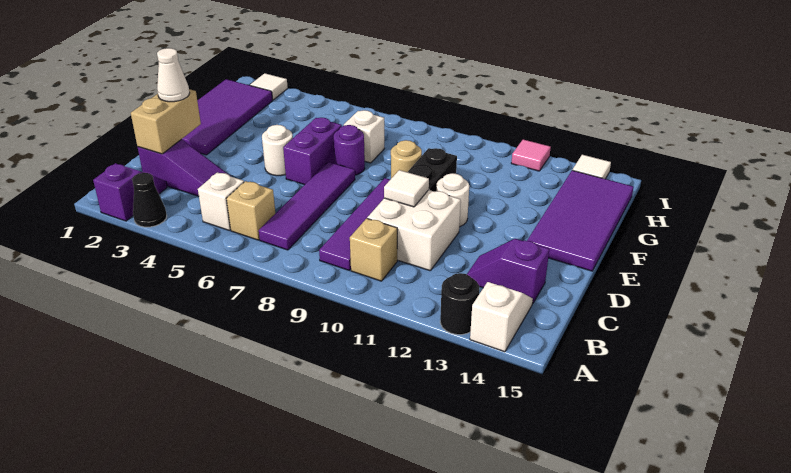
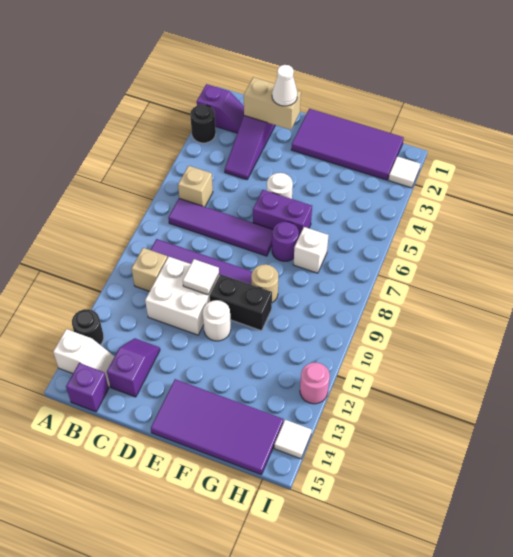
black 1x1 cone [132,173,167,227] -> black 1x1 round brick [190,104,216,143]
white 1x1 brick [198,172,244,231] -> none
none -> purple 1x1 brick [66,363,109,412]
pink 1x1 tile [511,139,551,171] -> pink 1x1 round brick [300,362,330,404]

